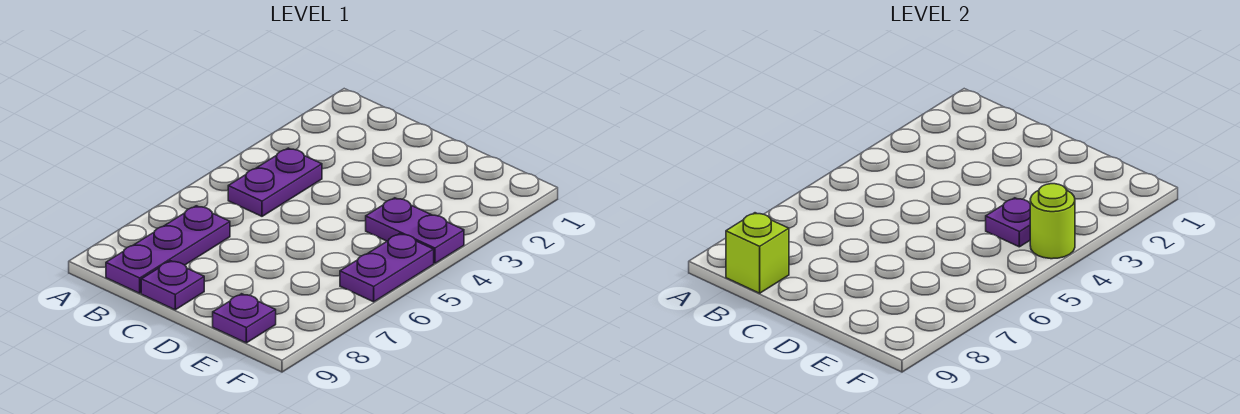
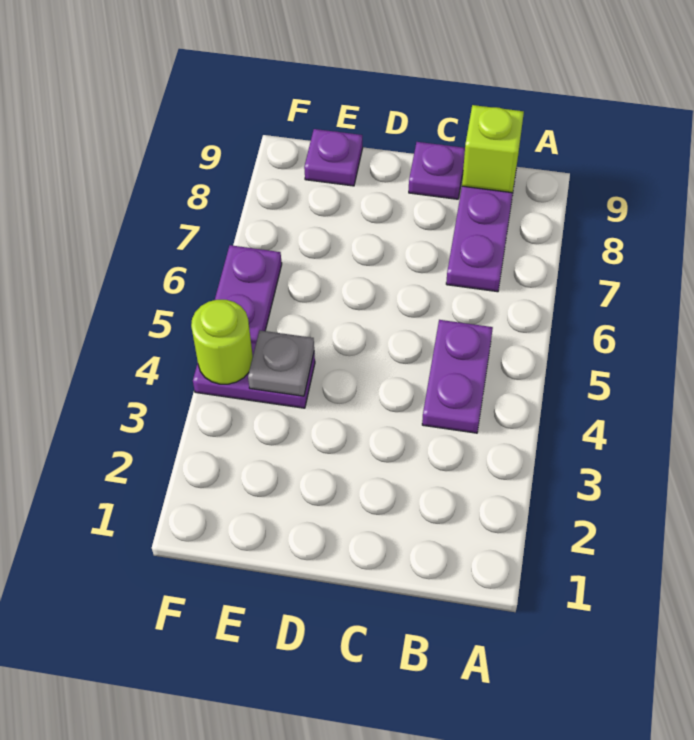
purple 1x1 plate [986,198,1030,247] -> grey 1x1 plate [248,330,314,396]

